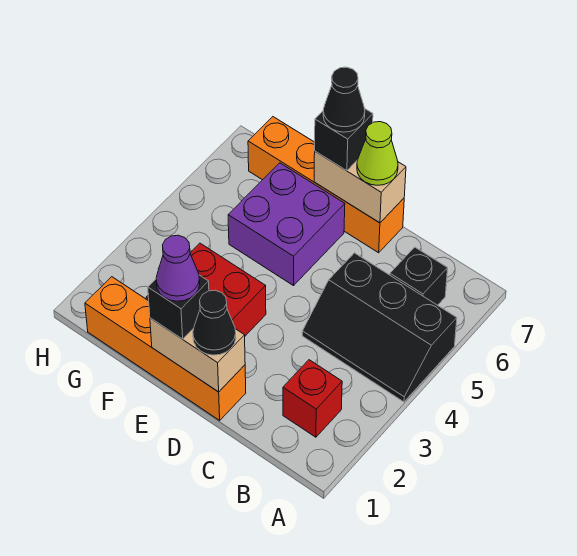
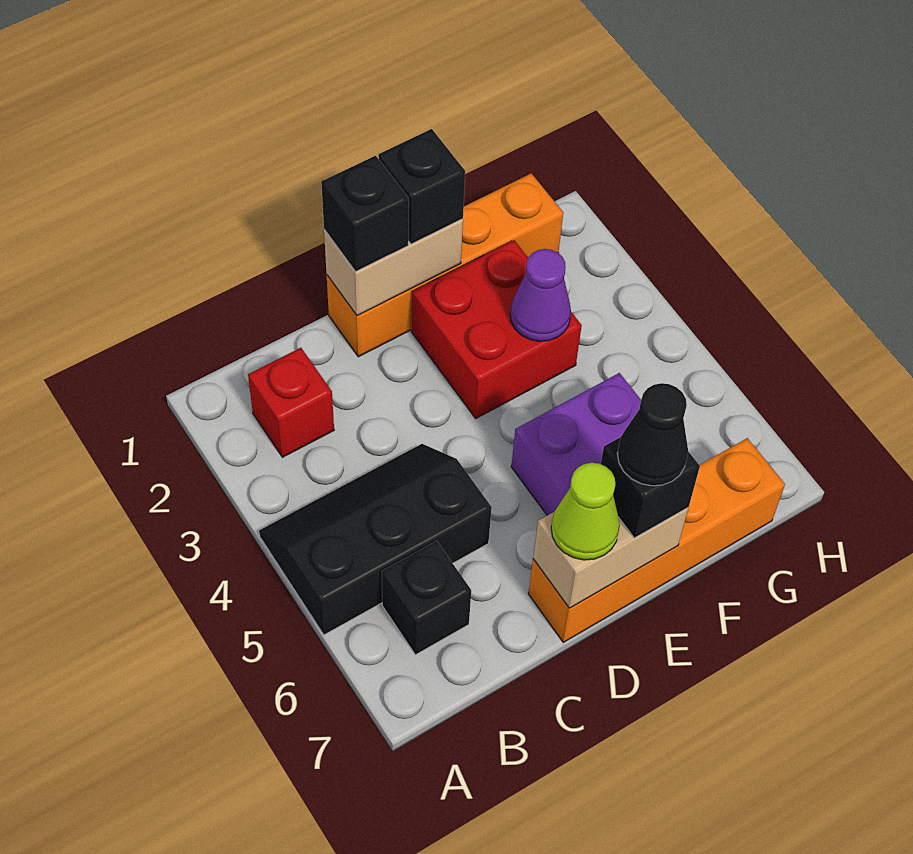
black 1x1 cone [193,290,236,355] -> black 1x1 brick [321,156,409,272]
purple 1x1 cone [156,235,200,301] -> purple 1x1 cone moved to [510,249,571,341]

